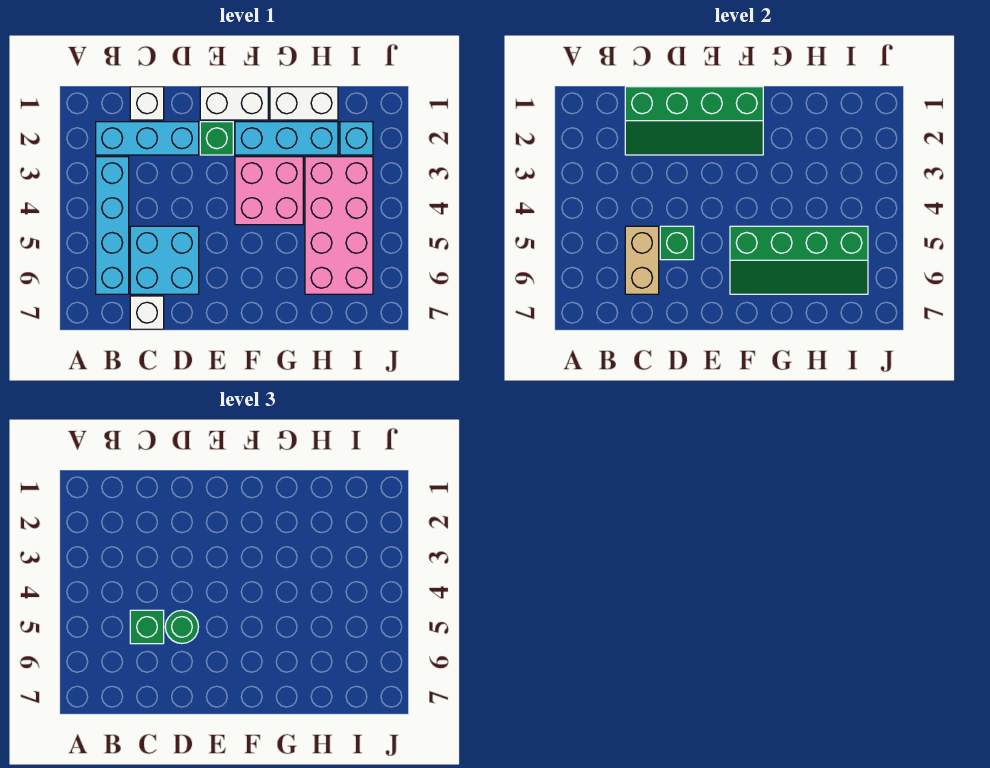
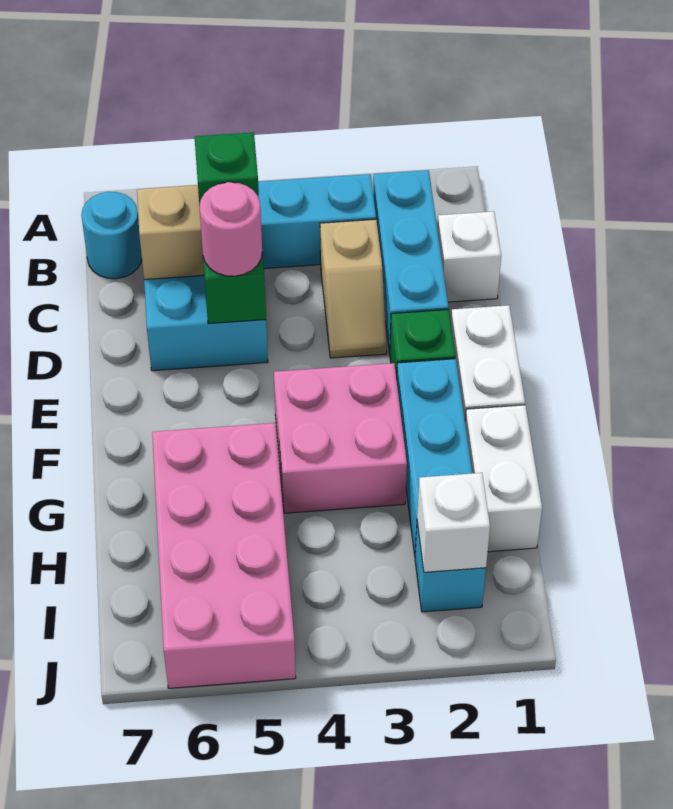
none -> cyan 1x1 round brick [81,192,142,279]
green 2x4 slope [625,87,763,155] -> none
none -> tan 1x2 slope [320,219,387,358]
white 1x1 brick [130,296,164,329] -> white 1x1 brick moved to [417,473,490,572]
green 1x1 round brick [165,610,198,643] -> pink 1x1 round brick [200,182,262,276]
green 2x4 slope [730,226,868,294] -> none
pink 2x4 brick [305,157,373,294] -> pink 2x4 brick turned to [152,423,296,688]

